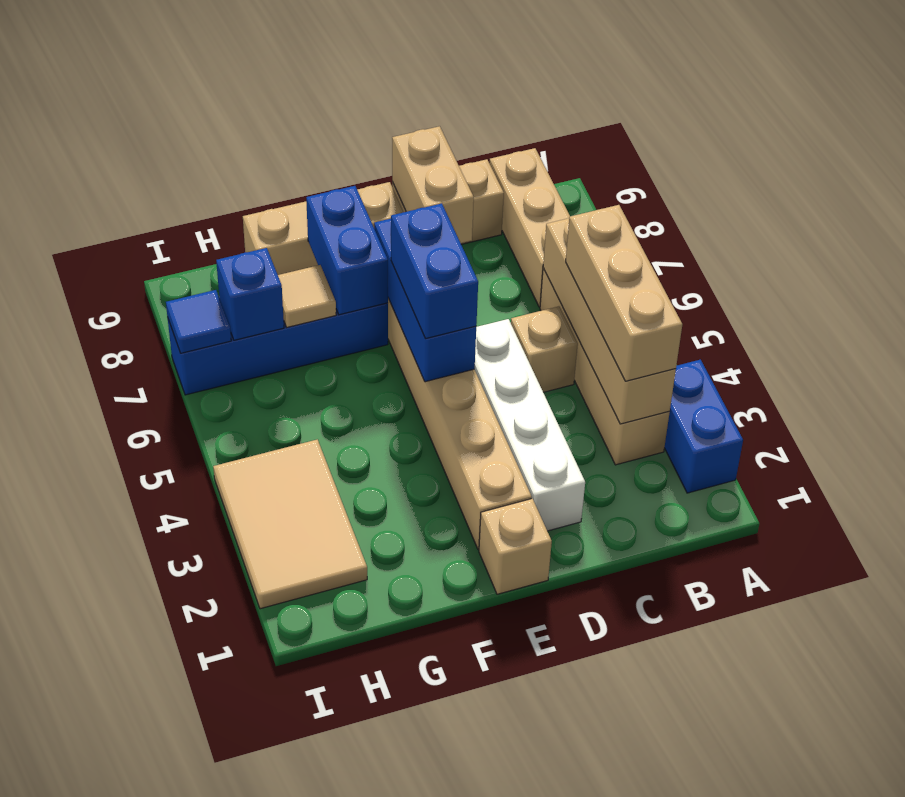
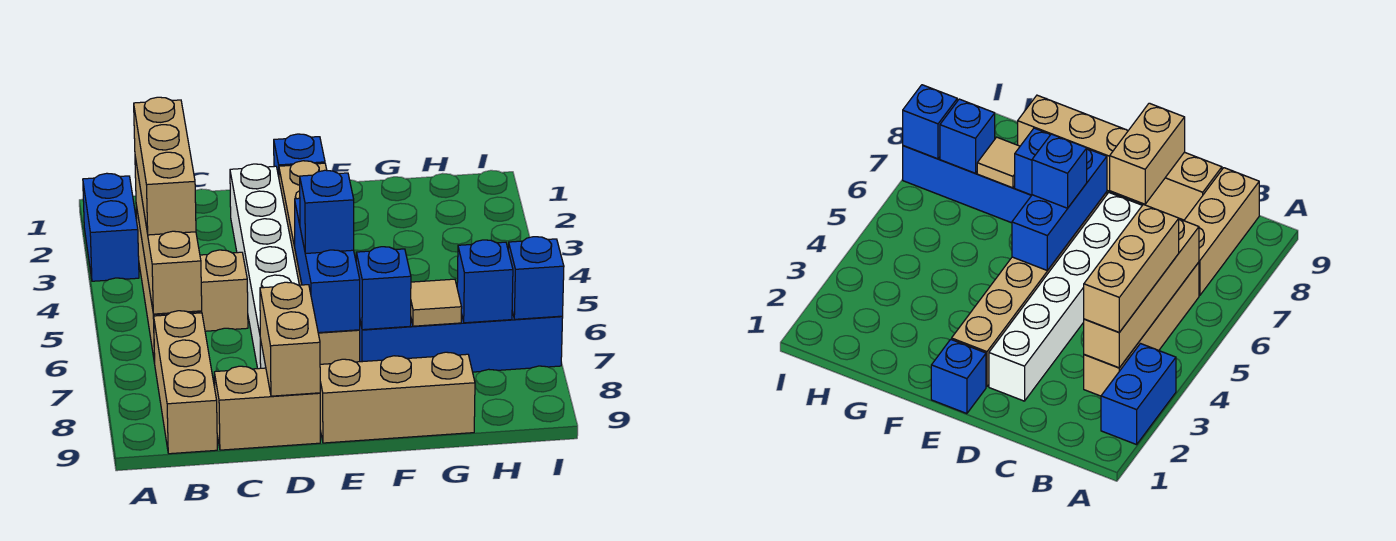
white 1x4 brick [474,319,585,531] -> white 1x6 brick [230,164,299,369]
tan 1x1 brick [479,499,552,594] -> blue 1x1 brick [274,134,325,176]
blue 1x2 brick [391,203,478,339] -> blue 1x1 brick [300,170,354,254]
blue 1x2 brick [306,186,388,315] -> blue 1x1 brick [356,247,411,330]
tan 2x3 tile [213,439,367,609] -> none
blue 1x1 tile [166,290,231,353] -> blue 1x1 brick [508,237,564,319]

